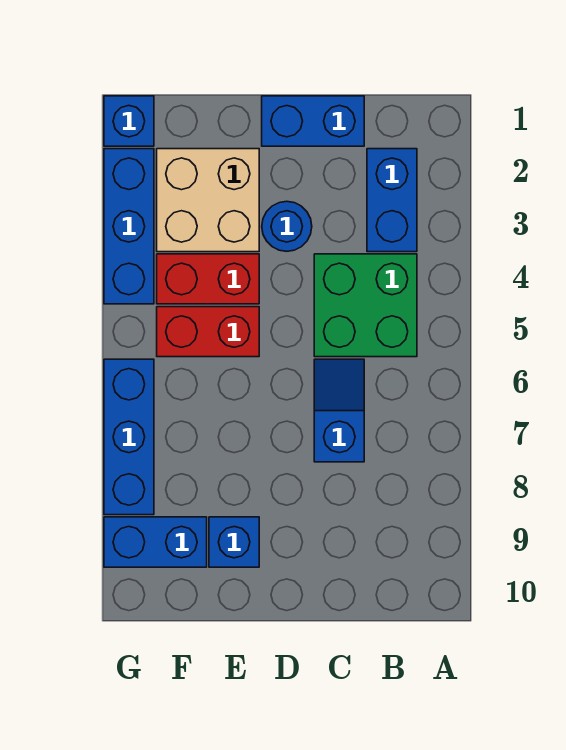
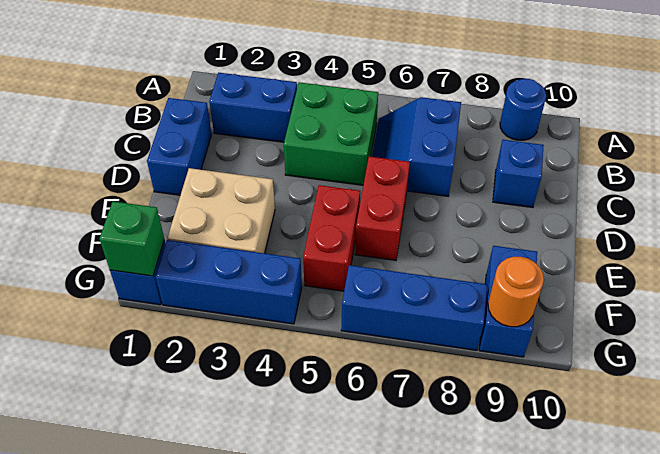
blue 1x2 slope [314,359,364,462] -> blue 2x2 slope [372,97,461,196]
blue 1x1 round brick [262,201,312,251] -> blue 1x1 round brick moved to [500,79,546,140]
red 1x2 brick [157,254,259,304] -> red 1x2 brick moved to [355,157,410,260]
blue 1x1 brick [209,517,259,567] -> blue 1x1 brick moved to [493,140,544,208]
none -> green 1x1 brick [99,201,164,276]
none -> orange 1x1 round brick [488,257,544,327]

